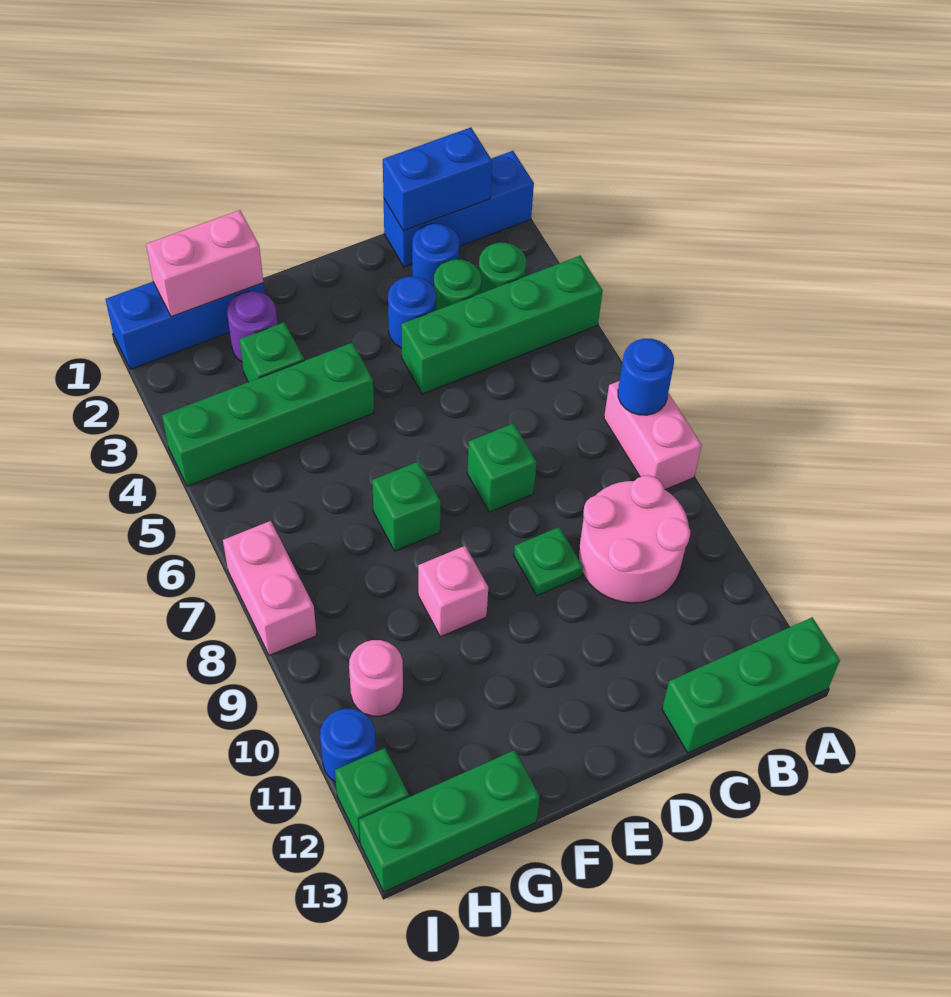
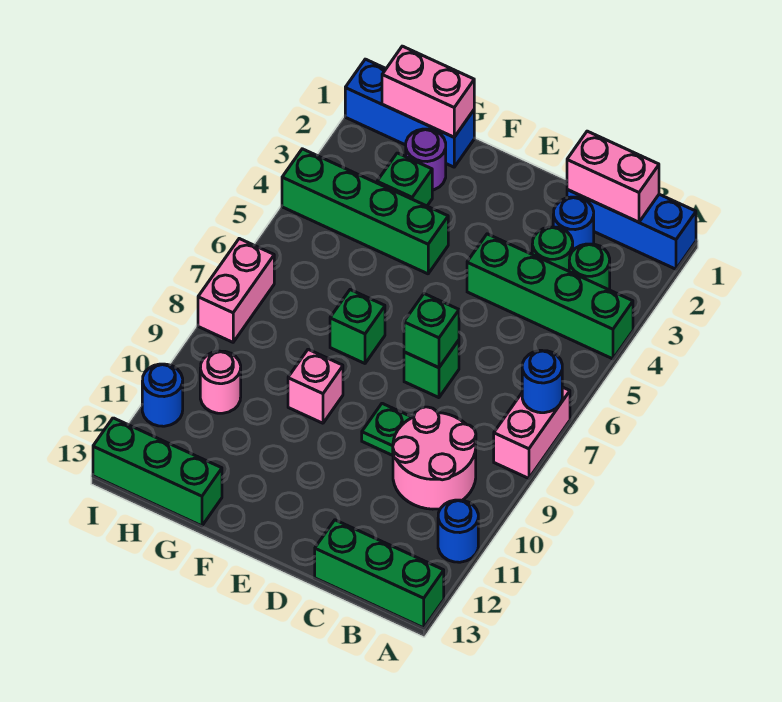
blue 1x2 brick [383,127,492,231] -> pink 1x2 brick [567,131,659,222]
blue 1x1 round brick [388,276,436,348] -> blue 1x1 round brick moved to [438,500,478,562]
green 1x1 brick [335,748,409,842] -> green 1x1 brick moved to [404,294,459,368]

